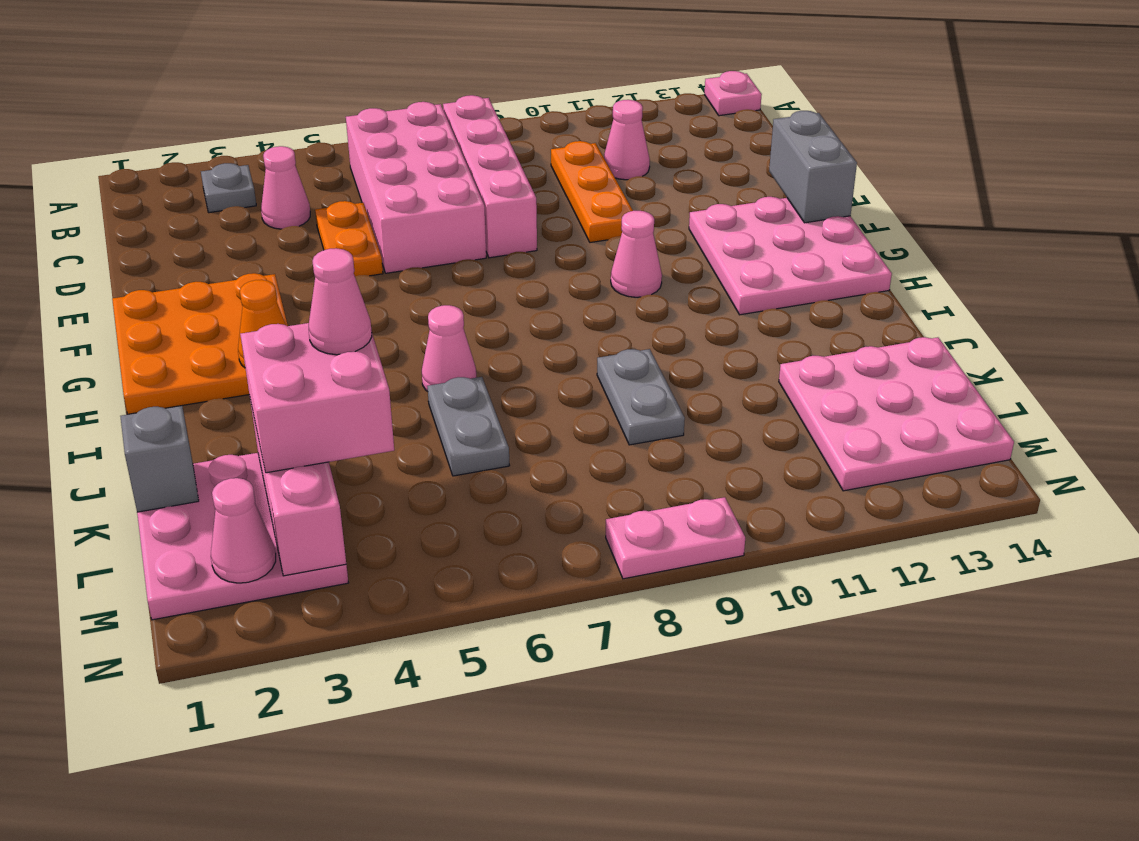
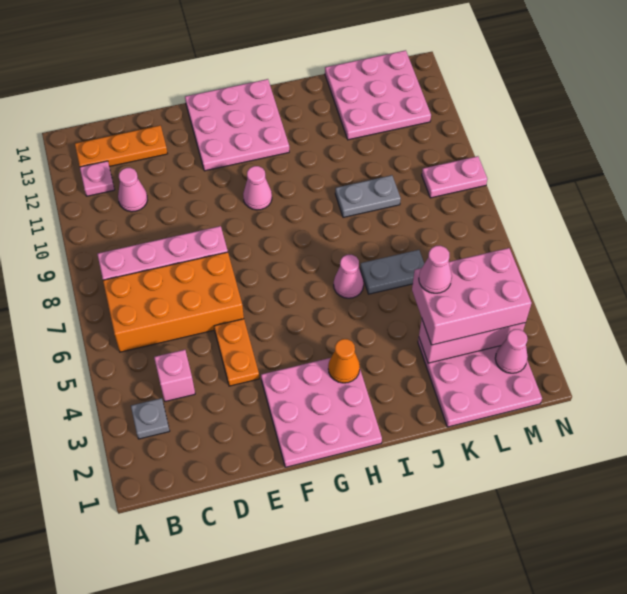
pink 1x1 plate [704,71,762,116] -> pink 1x1 plate moved to [80,161,115,196]
pink 2x4 brick [346,102,486,273] -> orange 2x4 brick [103,252,244,352]
pink 1x1 cone [261,146,310,229] -> pink 1x1 brick [154,350,195,401]
orange 1x3 plate [551,141,633,243] -> orange 1x3 plate moved to [75,125,167,167]
orange 1x2 plate [315,201,383,276] -> orange 1x2 plate turned to [214,319,259,386]
grey 1x2 brick [769,111,857,223] -> none
orange 3x3 plate [112,273,288,414] -> pink 3x3 plate [261,358,382,467]
grey 1x1 brick [120,406,199,512] -> none
pink 2x2 brick [240,323,394,473] -> pink 2x3 brick [412,248,532,345]
pink 1x2 plate [606,497,745,579] -> pink 1x2 plate turned to [422,156,487,198]

